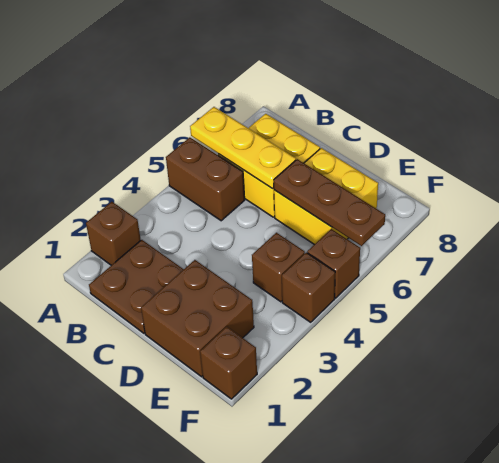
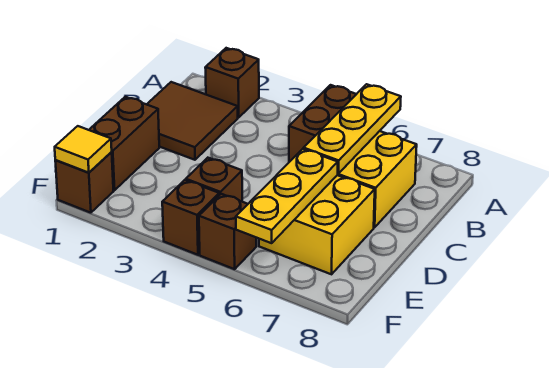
brown 2x2 plate [89,240,184,333] -> brown 2x2 tile [147,82,238,160]
brown 2x2 brick [141,260,254,377] -> brown 1x2 brick [89,97,159,190]
brown 1x3 plate [274,159,385,246] -> yellow 1x3 plate [236,149,338,243]
none -> yellow 1x1 tile [55,126,112,173]

